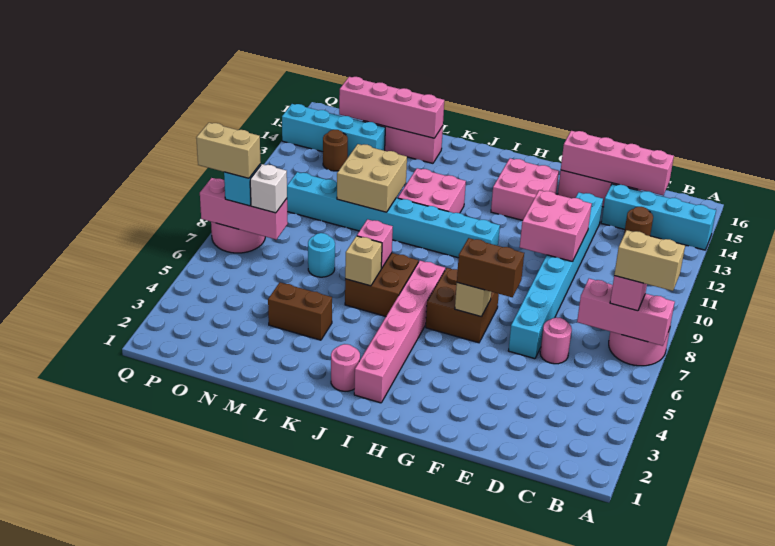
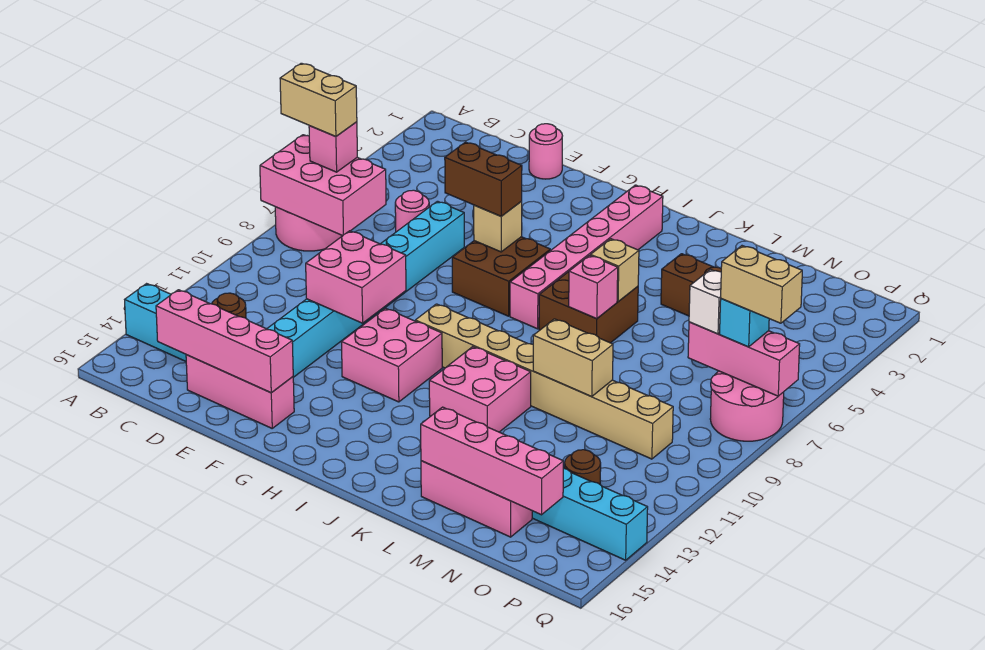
pink 1x3 brick [577,279,675,346] -> pink 2x3 brick [260,135,386,236]
pink 2x2 brick [491,158,559,220] -> pink 2x2 brick moved to [342,308,442,402]
cyan 1x8 brick [287,172,500,258] -> tan 1x8 brick [415,304,673,459]
pink 1x1 round brick [331,344,360,391] -> pink 1x1 round brick moved to [529,124,562,179]
tan 2x2 brick [337,144,407,212] -> tan 1x2 brick [533,319,613,397]
cyan 1x1 round brick [308,233,335,277] -> none

